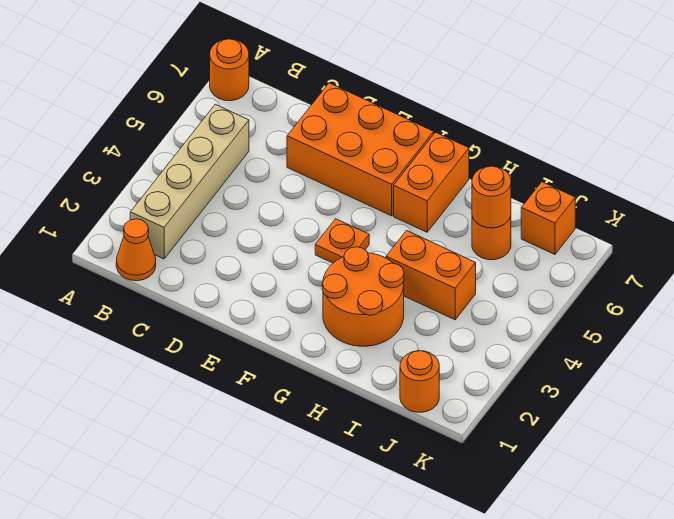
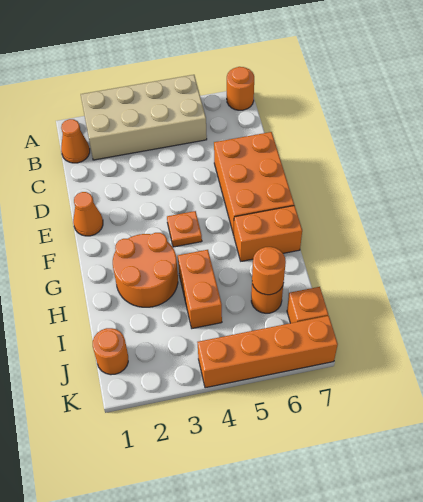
tan 1x4 brick [130,104,249,259] -> tan 2x4 brick [81,75,207,160]
none -> orange 1x1 cone [73,192,103,236]
none -> orange 1x4 brick [198,316,338,388]

